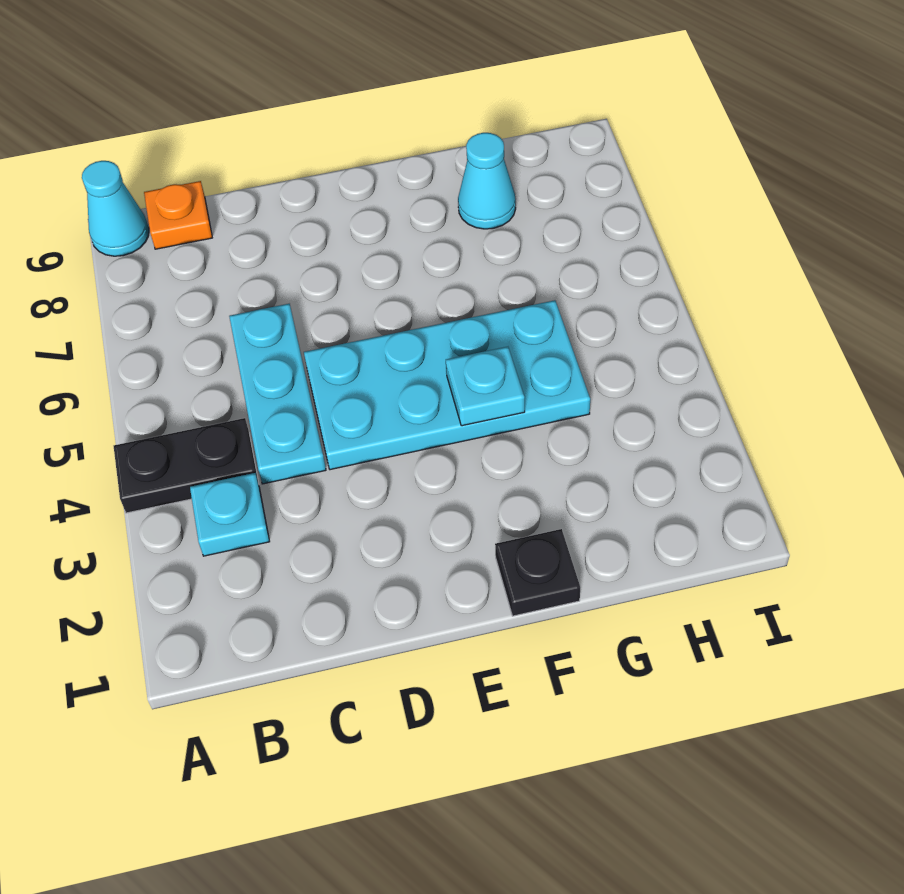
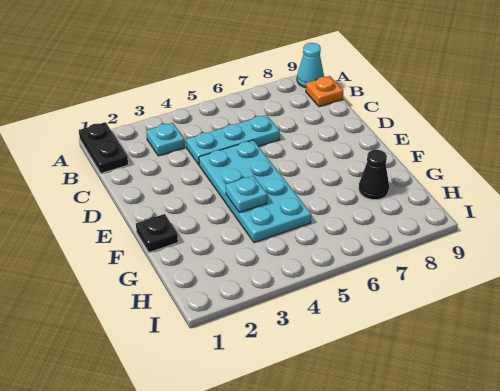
black 1x2 plate [114,418,259,513] -> black 1x2 plate moved to [79,122,128,173]
cyan 1x1 cone [458,133,516,229] -> black 1x1 cone [359,150,389,200]

